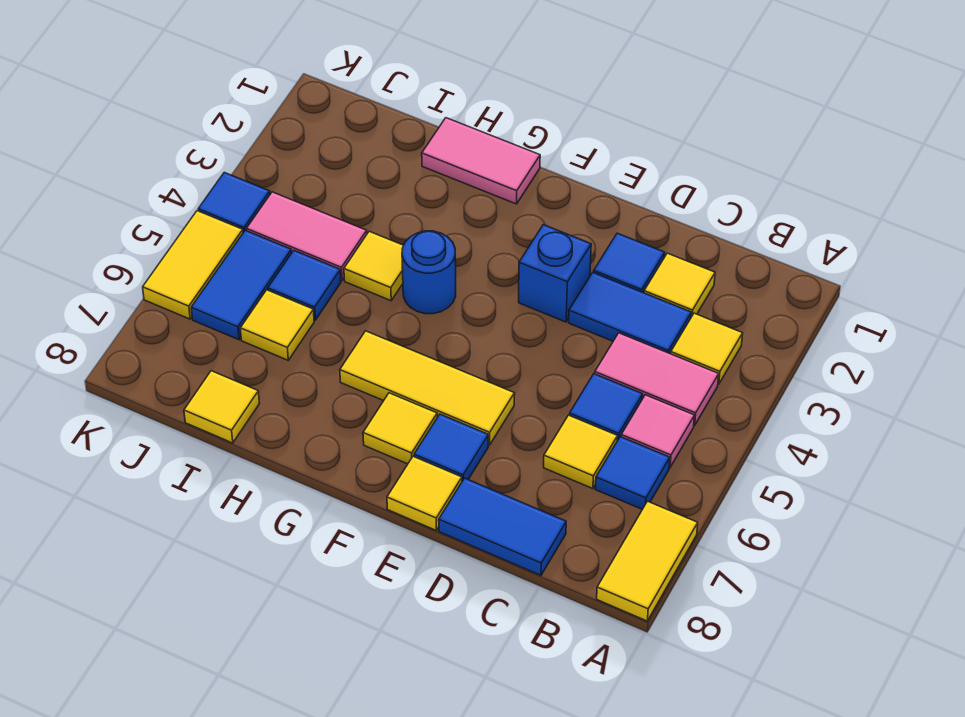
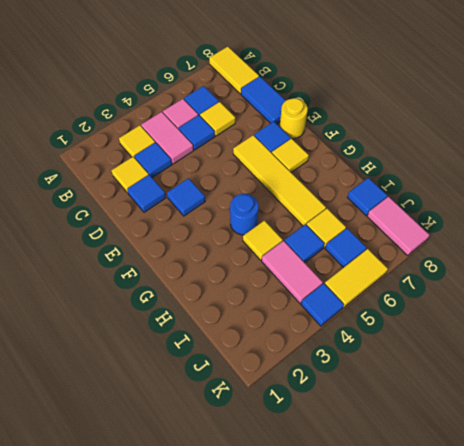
yellow 1x2 tile [597,501,698,621] -> yellow 1x2 tile turned to [209,47,259,94]
blue 1x2 tile [569,273,691,354] -> blue 1x1 tile [134,142,172,178]
blue 1x1 brick [519,225,591,322] -> blue 1x1 tile [167,178,205,216]
yellow 1x3 tile [340,331,515,445] -> yellow 1x4 tile [233,135,326,226]
yellow 1x1 tile [387,456,462,531] -> yellow 1x1 round brick [280,98,308,139]
pink 1x2 tile [422,118,540,204] -> pink 1x2 tile moved to [367,197,429,256]
yellow 1x1 tile [184,371,259,443] -> blue 1x1 tile [347,178,387,215]
blue 1x2 tile [191,230,292,340] -> blue 1x1 tile [325,228,367,268]

